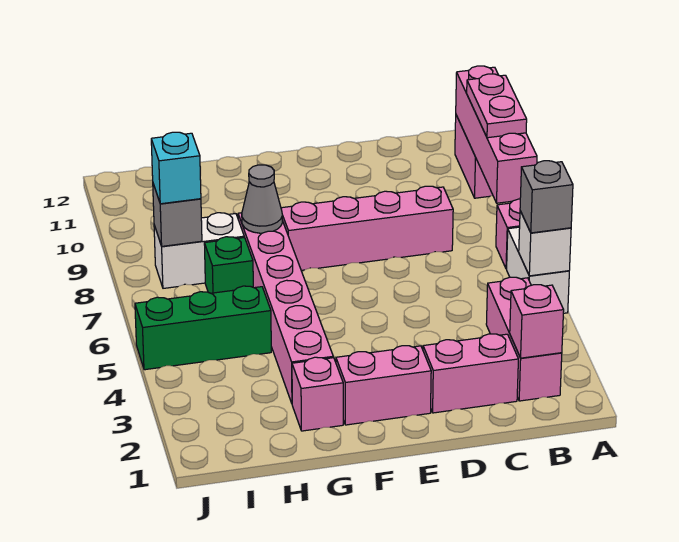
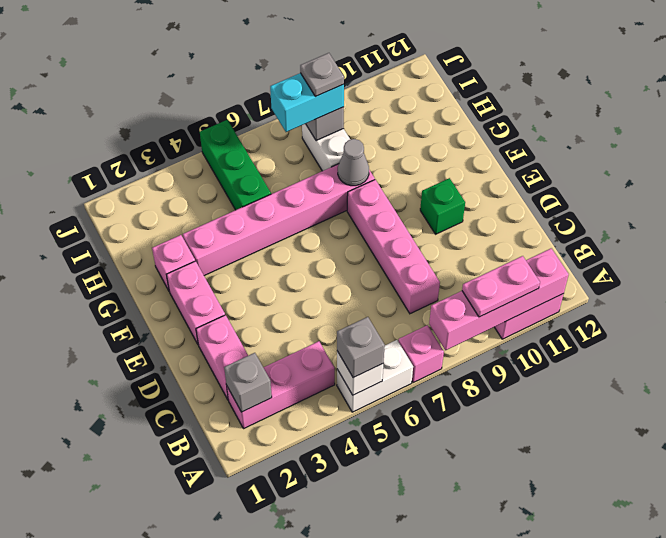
pink 1x1 brick [510,285,564,358] -> grey 1x1 brick [224,353,272,412]
green 1x1 brick [204,237,253,293] -> green 1x1 brick moved to [420,178,465,234]
cyan 1x1 brick [151,132,201,204] -> cyan 1x2 brick [270,73,344,132]
none -> grey 1x1 plate [300,53,344,97]

